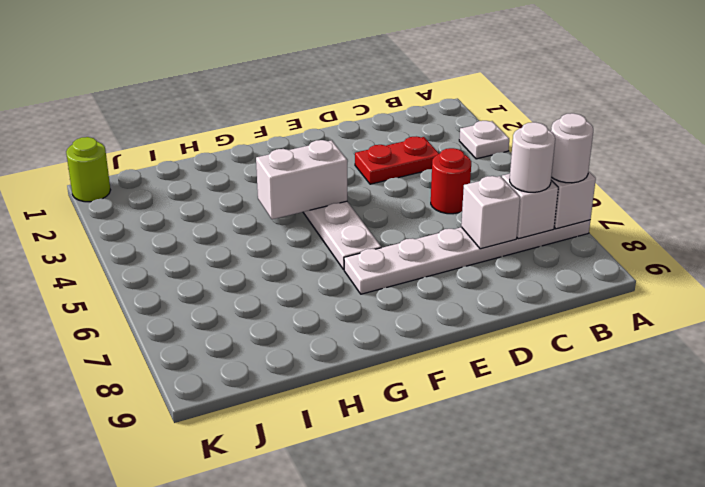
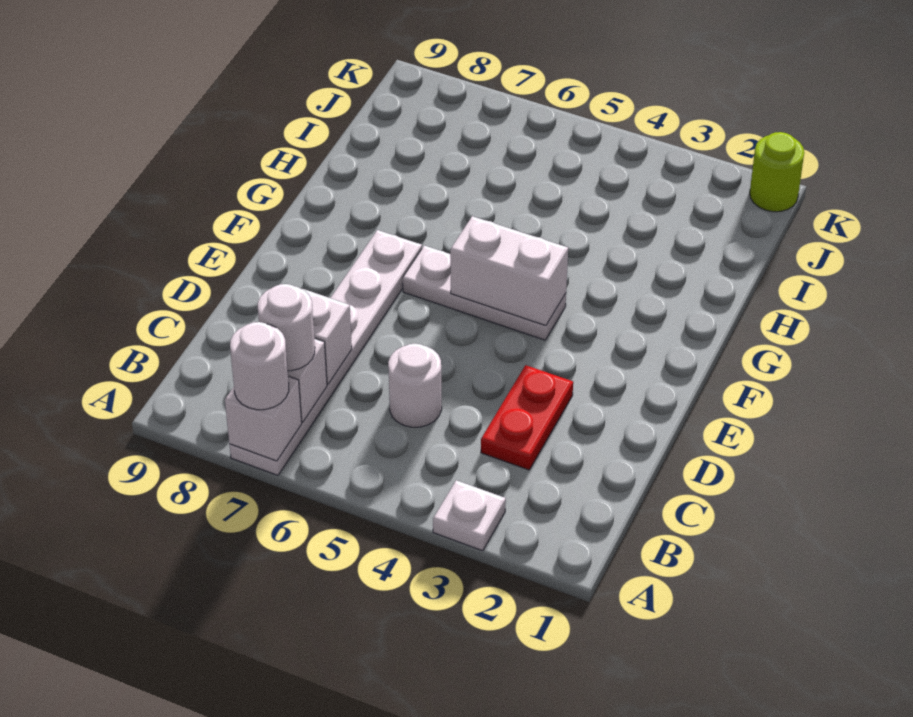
red 1x1 round brick [431,148,471,214] -> white 1x1 round brick [388,344,442,427]
white 1x2 brick [256,140,347,219] -> white 1x2 brick turned to [450,216,568,326]

